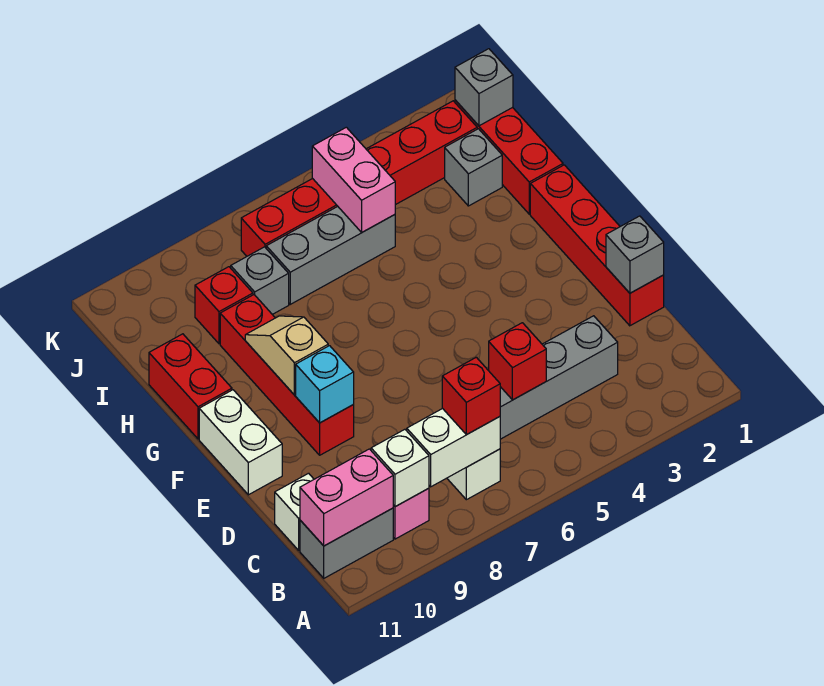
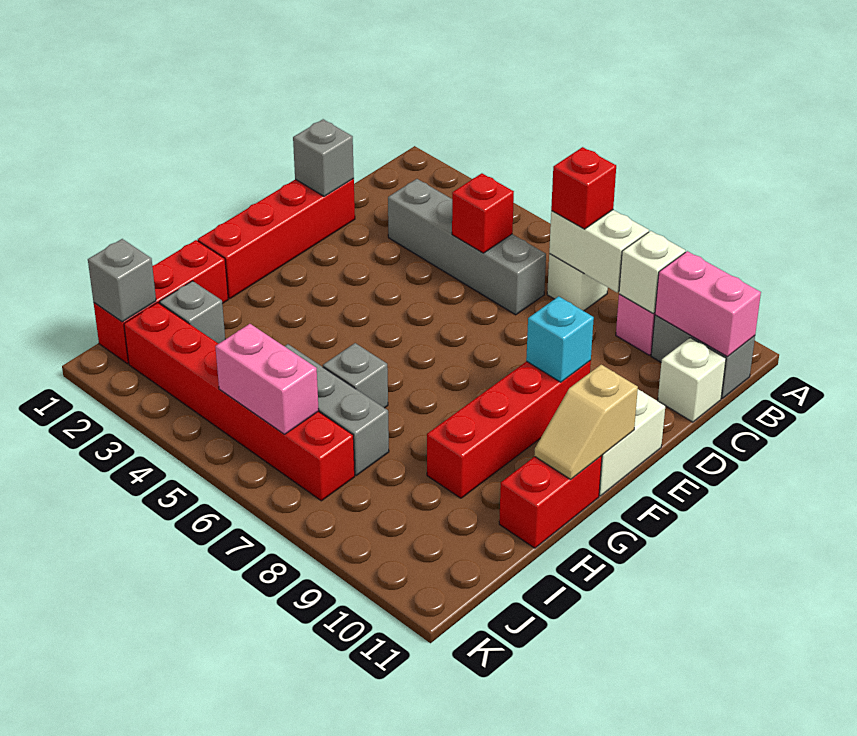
tan 1x2 slope [245,316,328,395] -> tan 1x2 slope moved to [534,365,638,479]
pink 1x2 brick [312,127,395,232] -> pink 1x2 brick turned to [215,324,319,434]
grey 1x1 brick [231,247,289,314] -> grey 1x1 brick moved to [323,343,388,408]
red 1x1 brick [195,267,253,344] -> none

